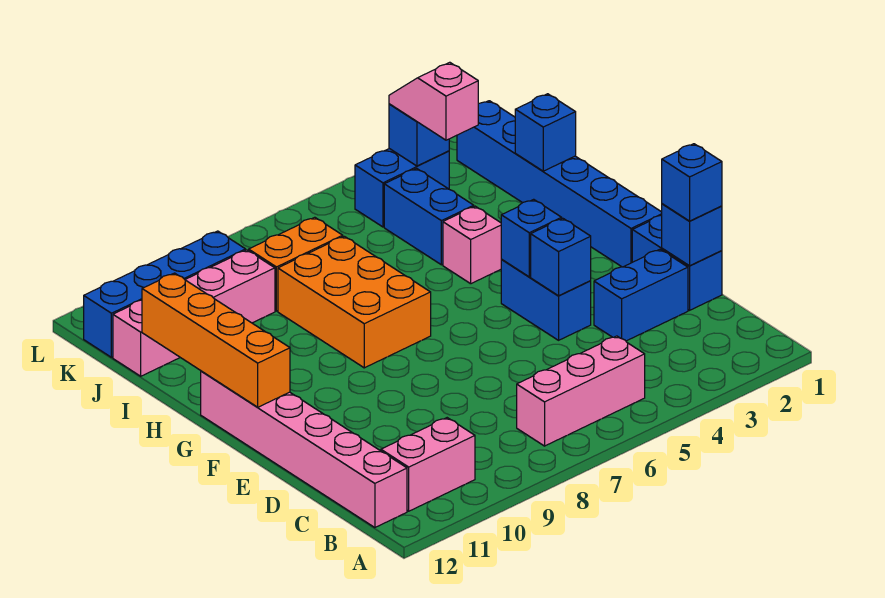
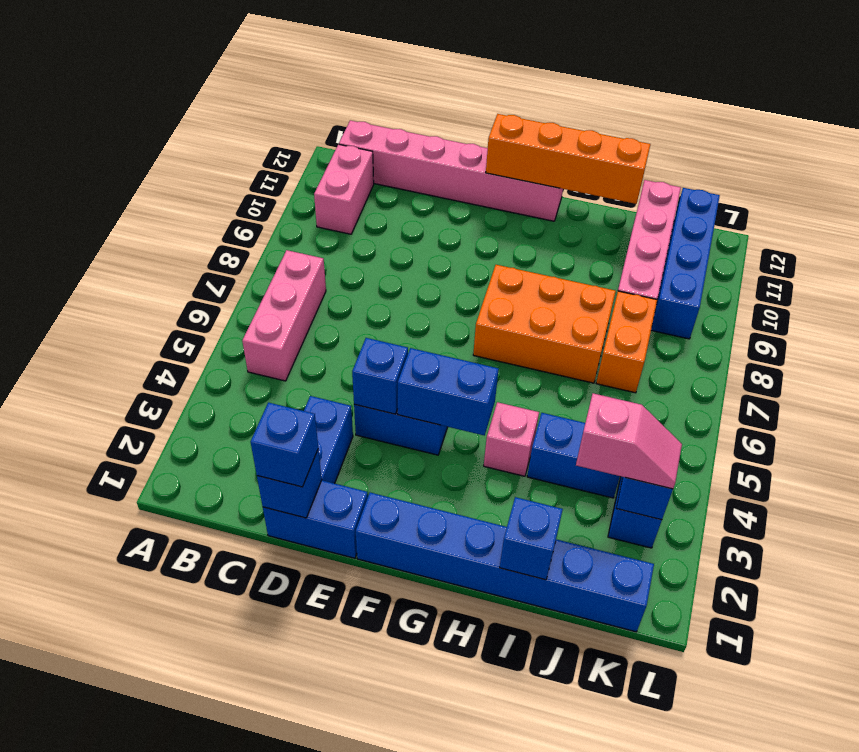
blue 1x1 brick [501,199,562,277] -> blue 1x2 brick [398,348,499,435]

